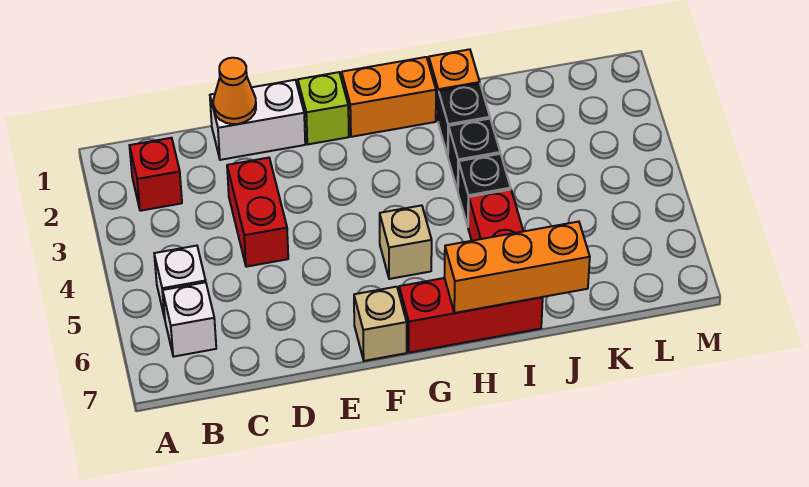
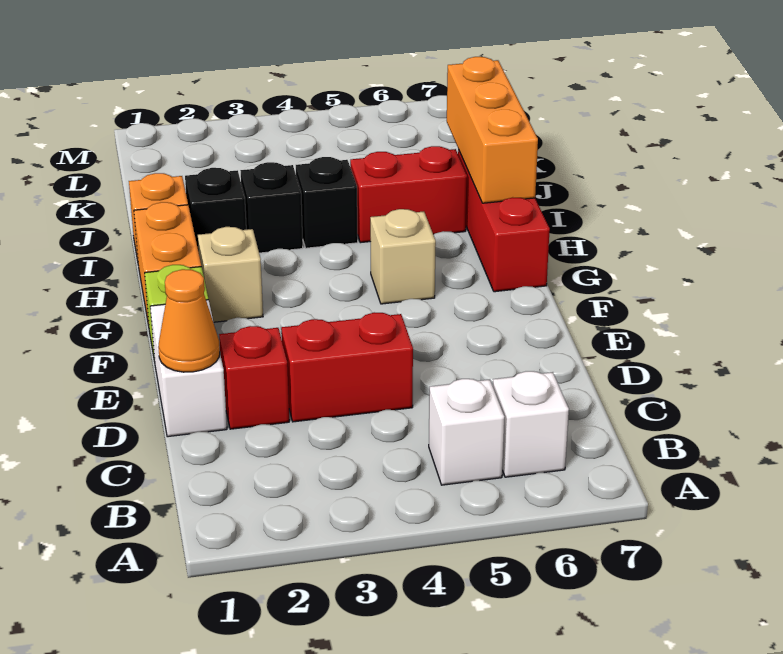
red 1x1 brick [129,138,182,211] -> red 1x1 brick moved to [219,326,289,429]
tan 1x1 brick [354,287,407,361] -> tan 1x1 brick moved to [198,227,263,322]

